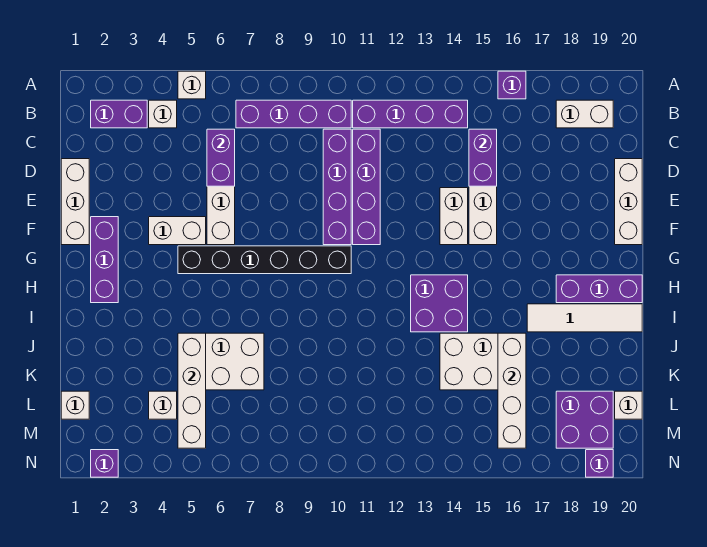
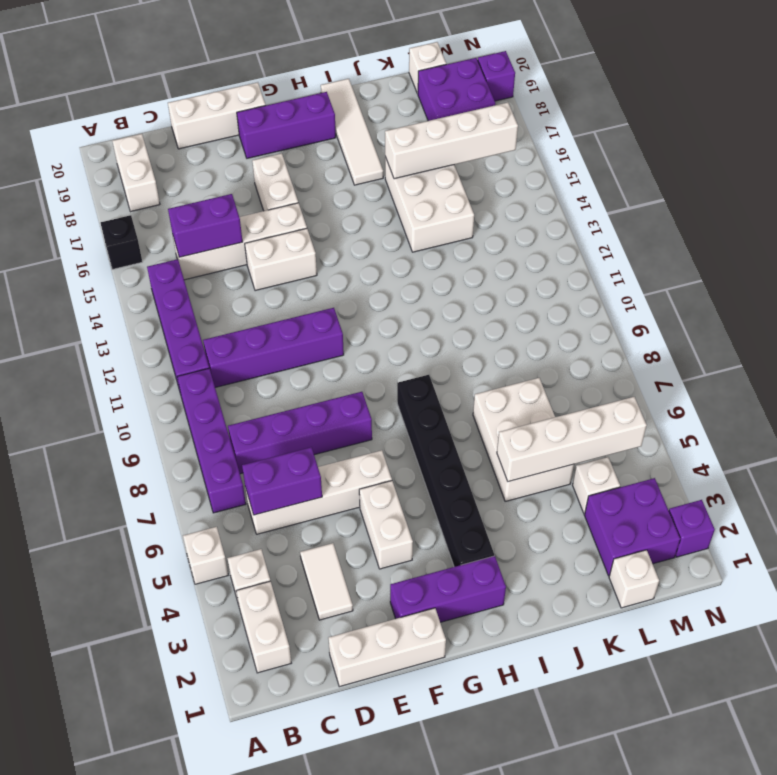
purple 1x1 brick [498,71,526,99] -> black 1x1 brick [101,215,142,269]
purple 1x2 brick [91,100,147,128] -> white 1x2 brick [236,581,291,673]
purple 1x4 brick [323,129,351,245] -> purple 1x4 brick moved to [228,392,372,474]
none -> white 1x2 tile [300,543,353,620]
none -> white 1x2 brick [252,153,298,211]
black 1x6 brick [178,246,351,274] -> black 1x6 brick moved to [397,375,494,567]
purple 2x2 brick [411,275,468,332] -> purple 2x2 brick moved to [584,478,680,576]
purple 1x3 brick [556,275,642,303] -> purple 1x3 brick turned to [237,92,336,158]

